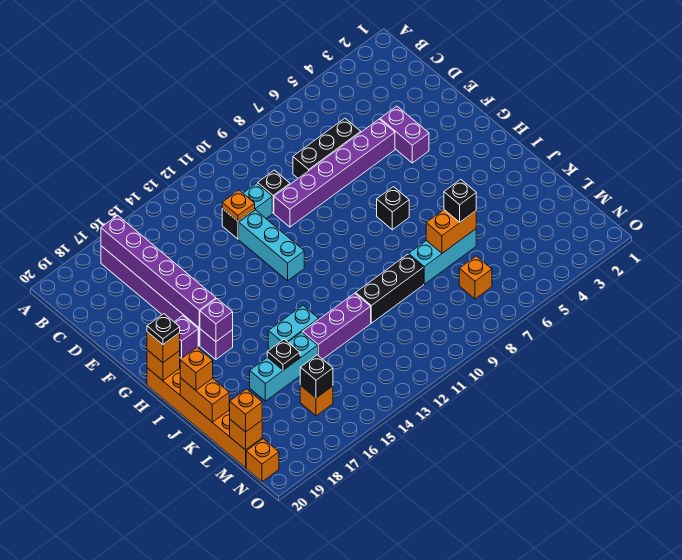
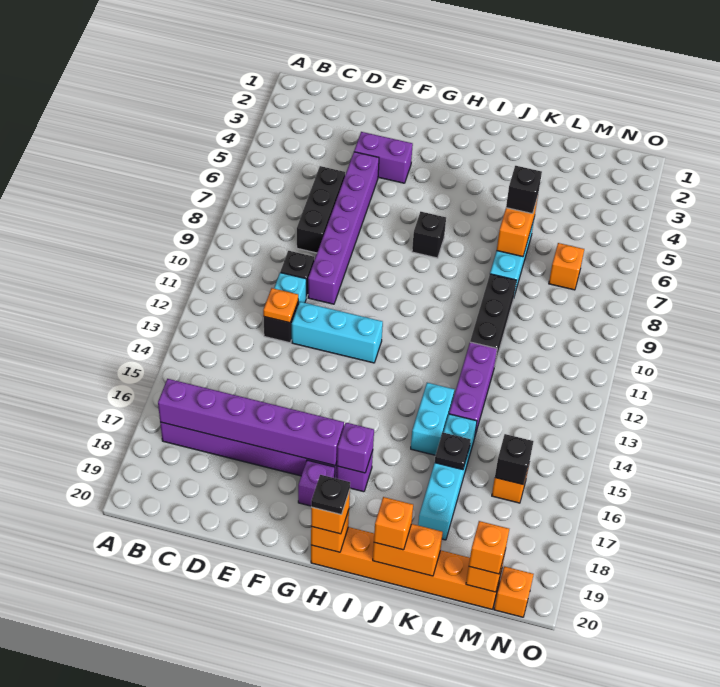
cyan 1x3 brick [250,332,318,401] -> cyan 1x4 brick [418,414,477,540]

